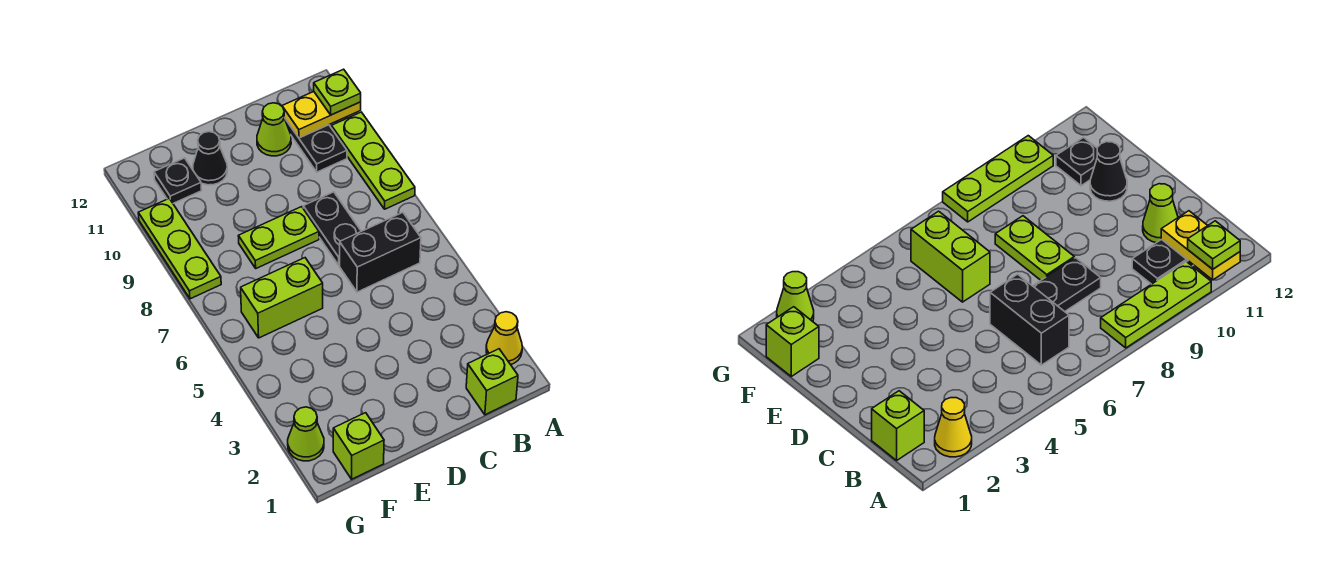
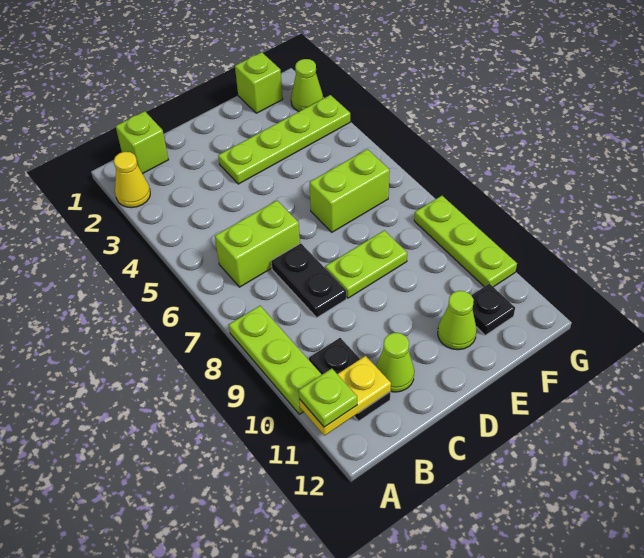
black 1x2 brick [340,213,421,292] -> lime 1x2 brick [215,201,300,287]
none -> lime 1x4 plate [218,95,350,184]
black 1x1 cone [193,132,227,185] -> lime 1x1 cone [438,291,476,350]

